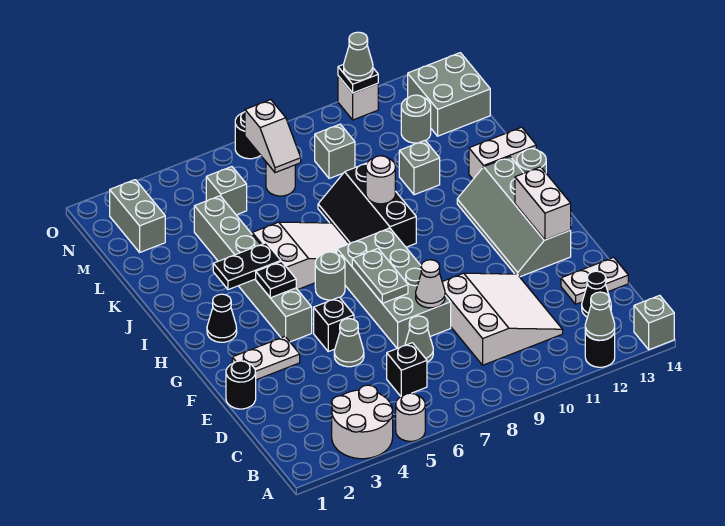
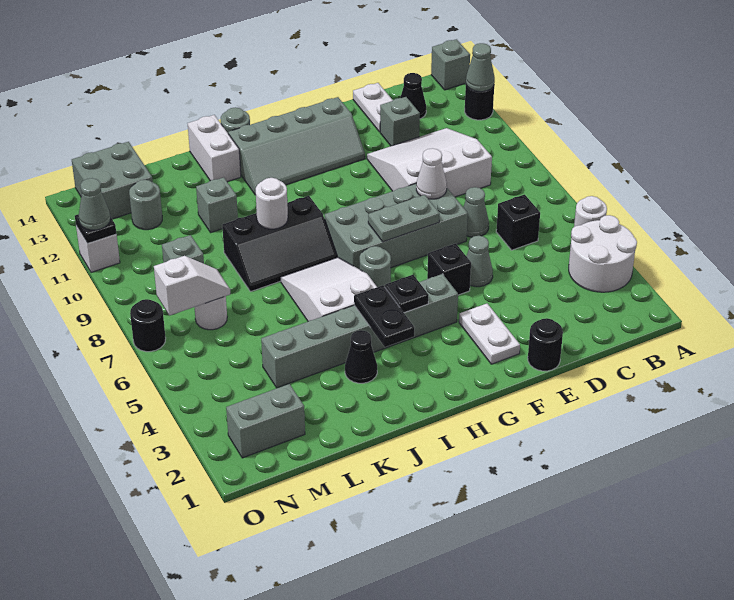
white 1x2 brick [515,167,571,240] -> none
black 1x1 cone [207,294,237,342] -> black 1x1 cone moved to [345,330,377,383]
grey 1x1 brick [206,167,247,215] -> grey 1x1 brick moved to [380,97,420,146]

